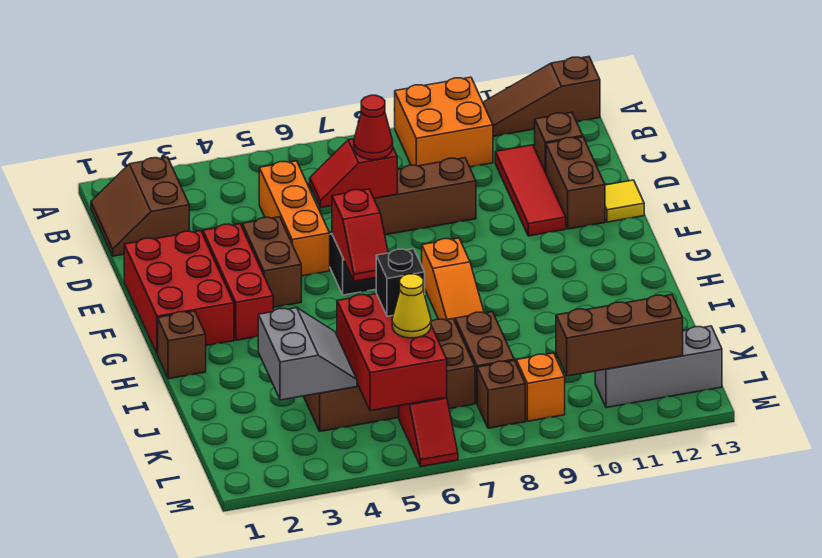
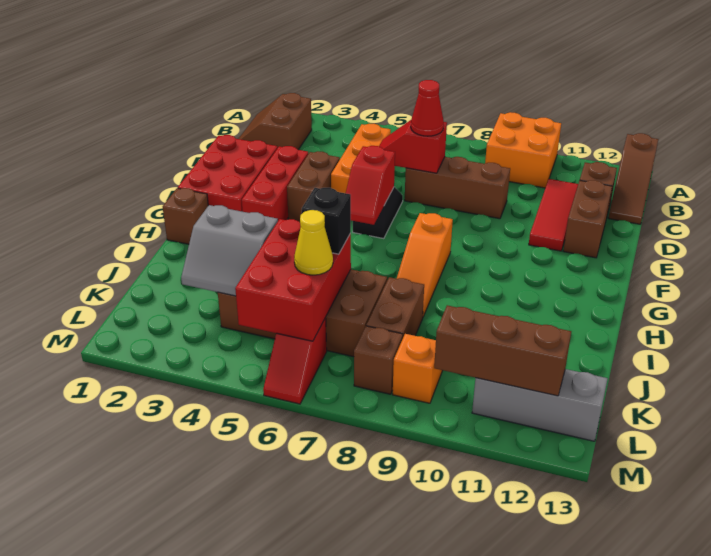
brown 1x3 slope [483,57,600,136] -> brown 1x3 slope turned to [608,133,658,224]
yellow 1x1 tile [605,180,644,222] -> none
grey 2x2 slope [258,308,357,400] -> grey 2x2 slope turned to [181,205,278,296]

